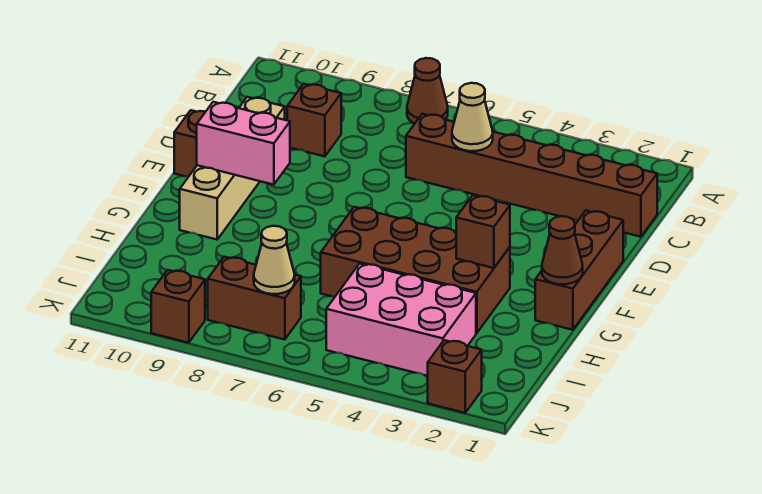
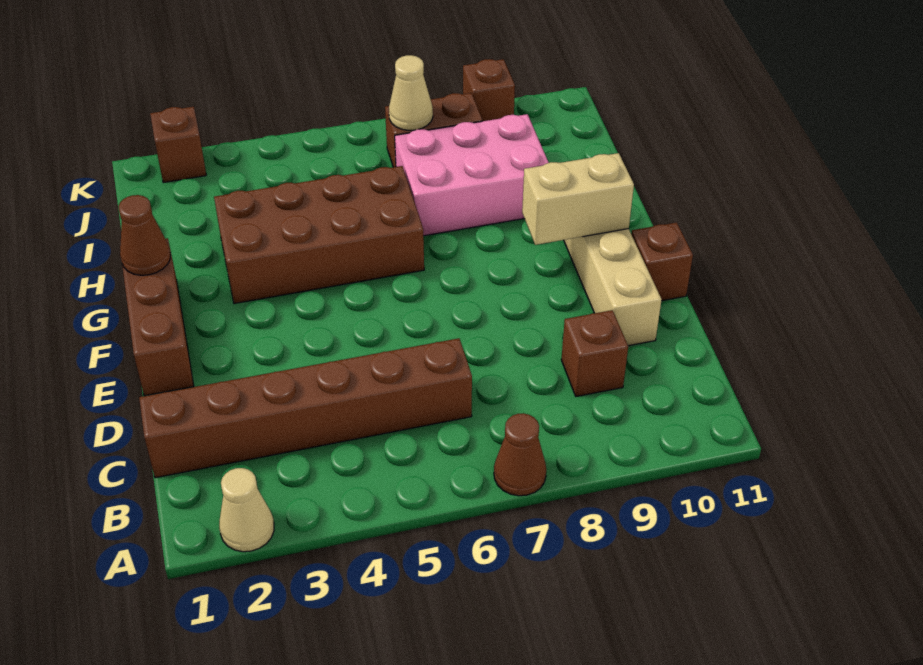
tan 1x1 cone [452,83,493,151] -> tan 1x1 cone moved to [219,468,274,552]
pink 1x2 brick [197,102,290,185] -> tan 1x2 brick [522,153,634,245]
brown 1x1 brick [456,195,510,268] -> none
pink 2x3 brick [326,264,476,376] -> pink 2x3 brick moved to [395,114,549,236]

